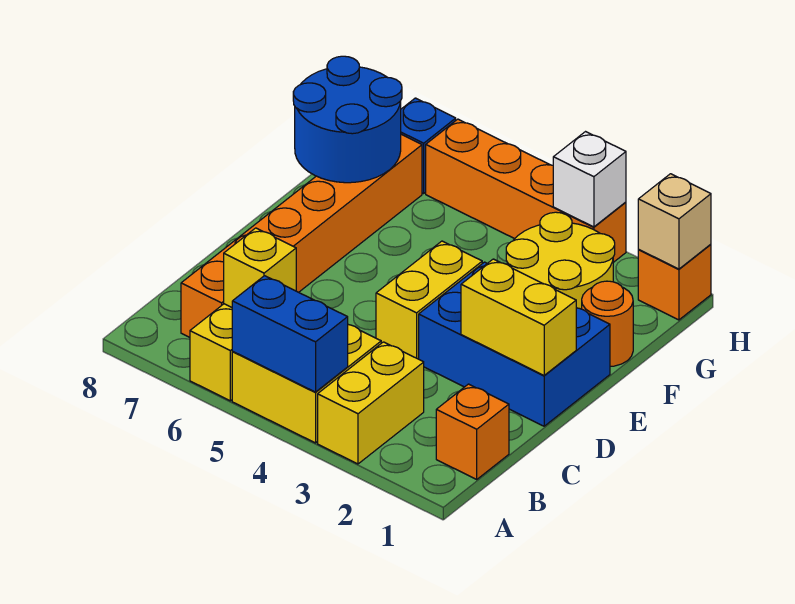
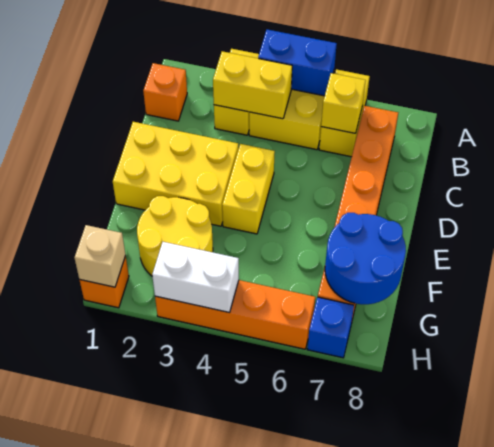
blue 2x3 brick [419,262,610,426] -> yellow 2x3 brick [113,122,238,226]
yellow 1x2 brick [461,259,576,375] -> yellow 1x2 brick moved to [213,51,292,119]
orange 1x1 round brick [582,281,633,366] -> none
white 1x1 brick [553,132,626,227] -> white 1x2 brick [152,242,239,313]

